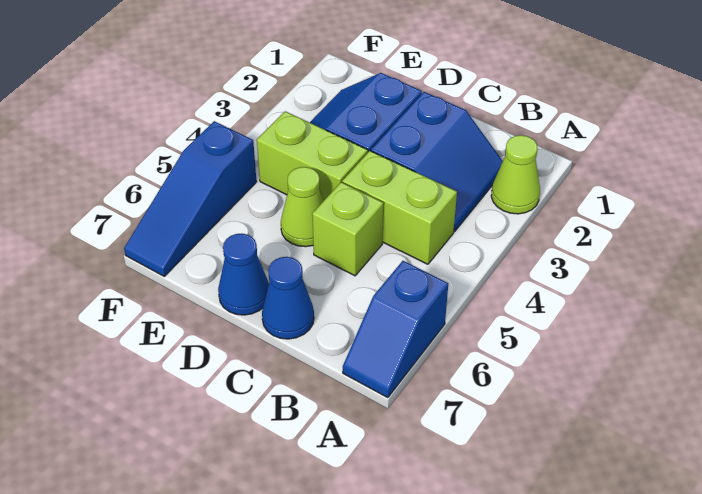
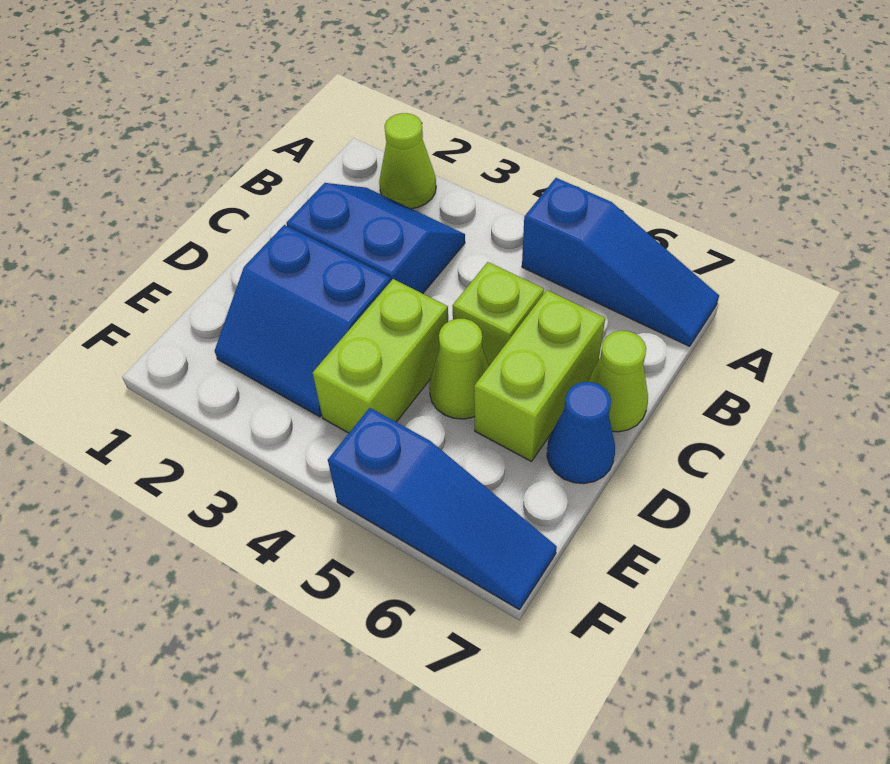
blue 1x2 slope [343,261,448,398] -> blue 1x3 slope [522,178,719,346]
lime 1x2 brick [342,151,457,264] -> lime 1x2 brick moved to [474,290,605,462]
blue 1x1 cone [262,257,314,339] -> lime 1x1 cone [587,331,648,432]

